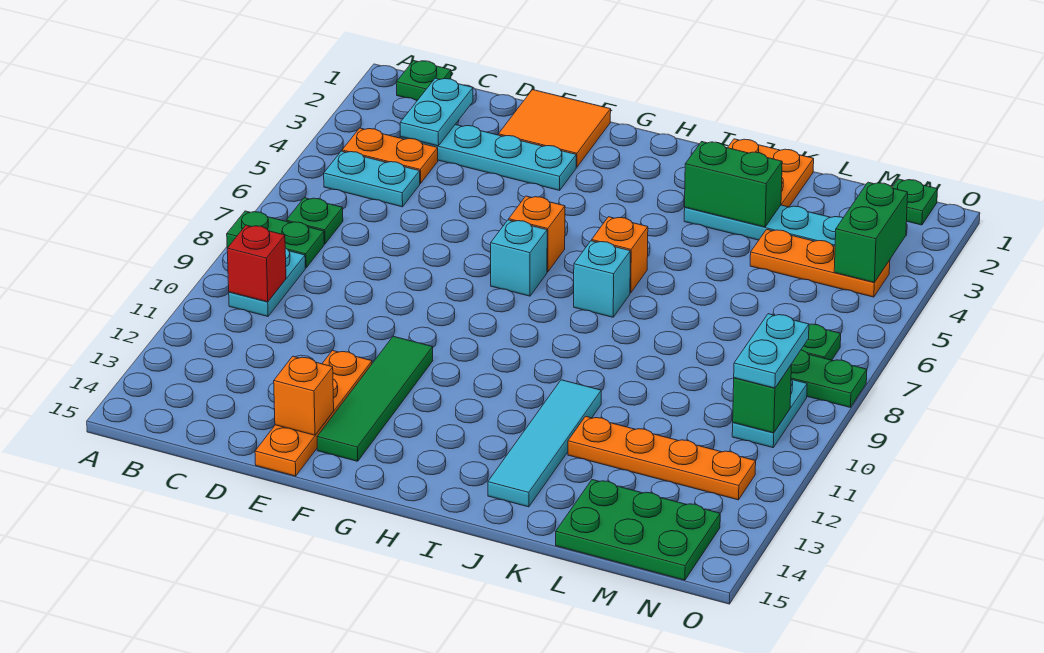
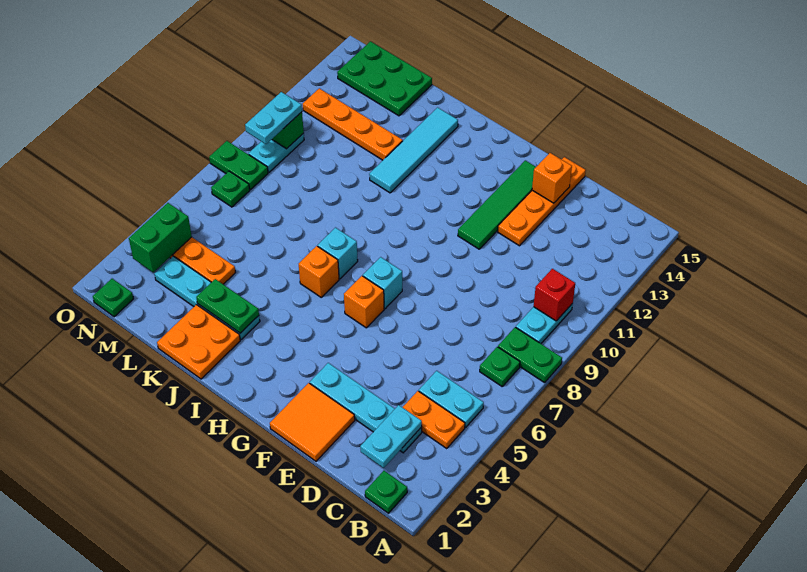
green 1x2 brick [685,142,782,227] -> green 1x2 plate [196,279,259,333]

